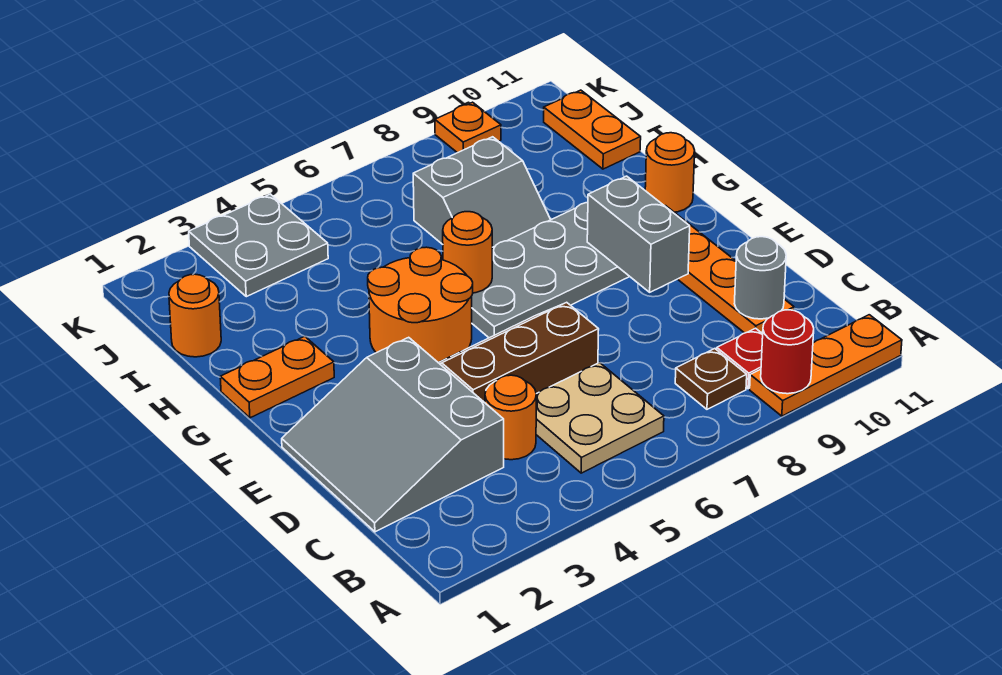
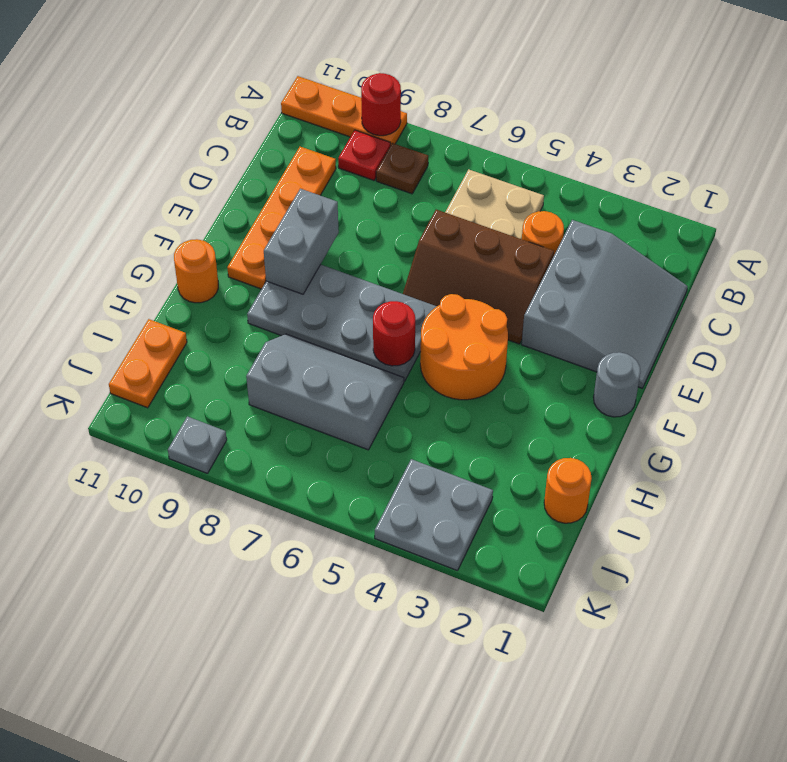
grey 1x1 round brick [735,237,786,319] -> grey 1x1 round brick moved to [594,352,640,417]
orange 1x2 plate [220,336,334,418] -> none
orange 1x1 round brick [443,212,492,293] -> red 1x1 round brick [373,301,415,366]
grey 2x2 slope [413,137,551,247] -> grey 2x3 slope [246,334,404,450]
orange 1x1 plate [435,102,501,153] -> grey 1x1 plate [168,416,227,474]

